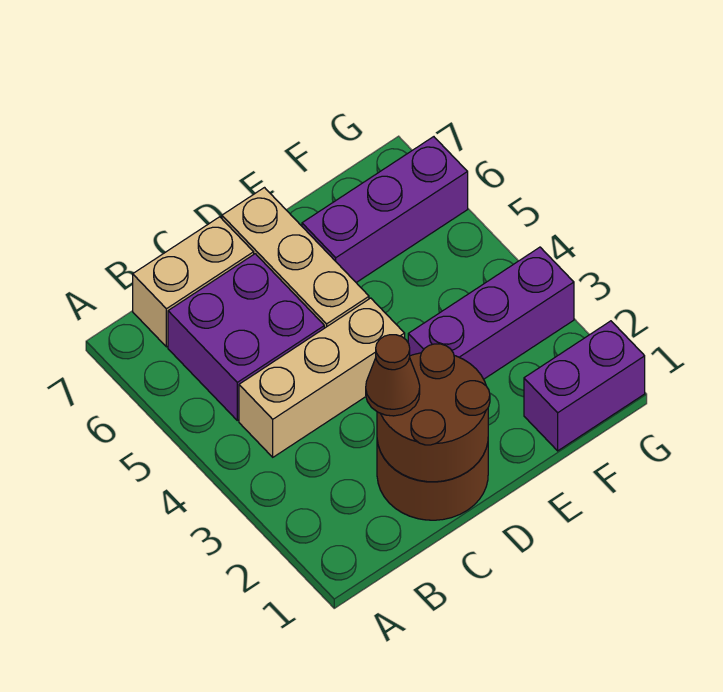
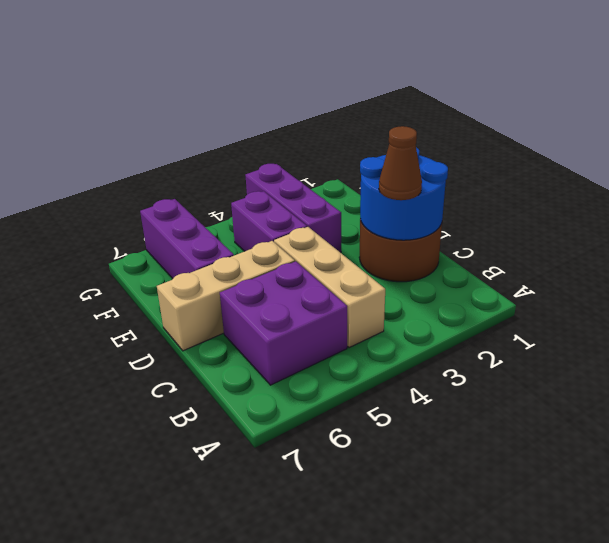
tan 1x2 brick [133,217,254,347] -> none
brown 2x2 round brick [377,344,490,482] -> blue 2x2 round brick [360,147,448,240]
purple 1x2 brick [524,321,645,451] -> purple 1x2 brick moved to [231,191,307,251]

